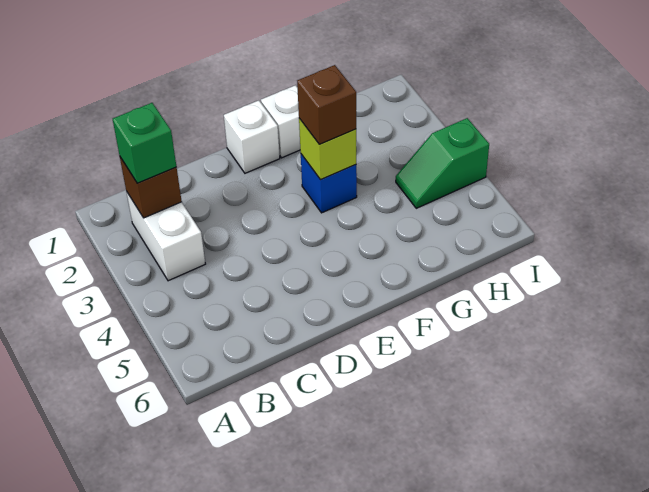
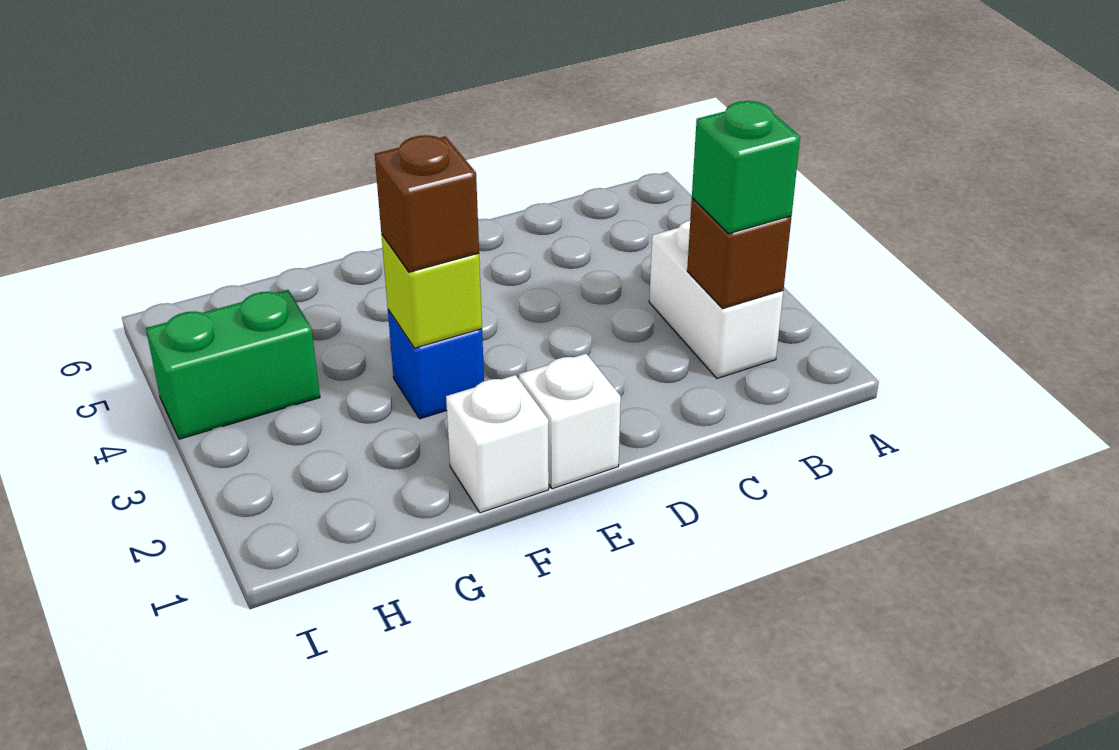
green 1x2 slope [396,118,489,208] -> green 1x2 brick [146,290,320,439]

